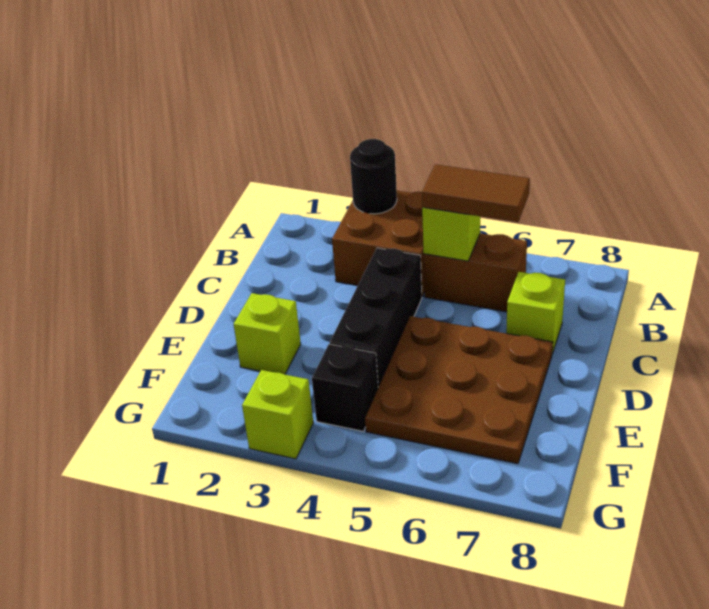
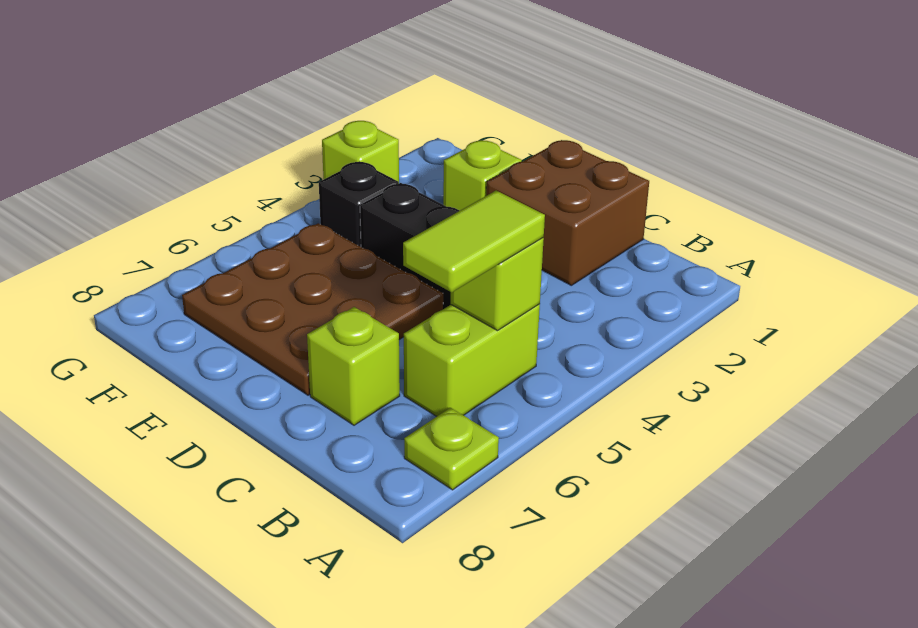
brown 2x2 brick [332,191,425,297] -> brown 2x2 brick moved to [486,140,649,285]
black 1x1 round brick [350,139,397,214] -> none
none -> lime 1x1 plate [404,408,499,490]
brown 1x2 brick [424,233,527,312] -> lime 1x2 brick [404,304,540,416]
brown 1x2 tile [422,164,530,222] -> lime 1x2 tile [403,191,545,292]

